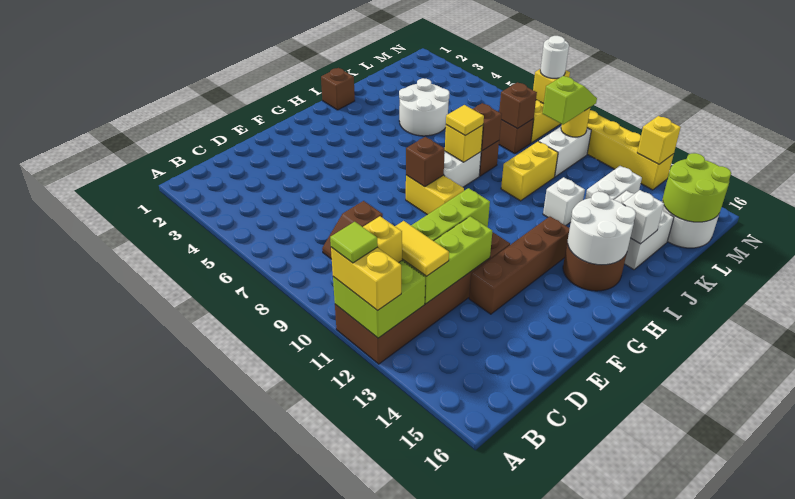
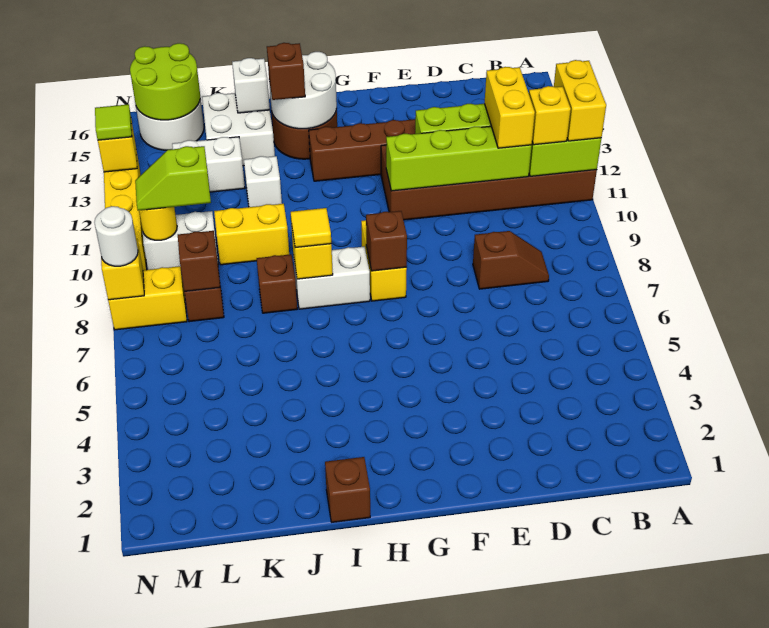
lime 1x1 tile [330,222,377,263] -> lime 1x1 tile moved to [95,104,132,140]
yellow 1x2 tile [395,221,449,276] -> yellow 1x2 brick [484,67,535,148]
white 2x2 round brick [399,78,450,136] -> none
brown 1x1 brick [473,103,502,151] -> brown 1x1 brick moved to [267,43,305,100]

